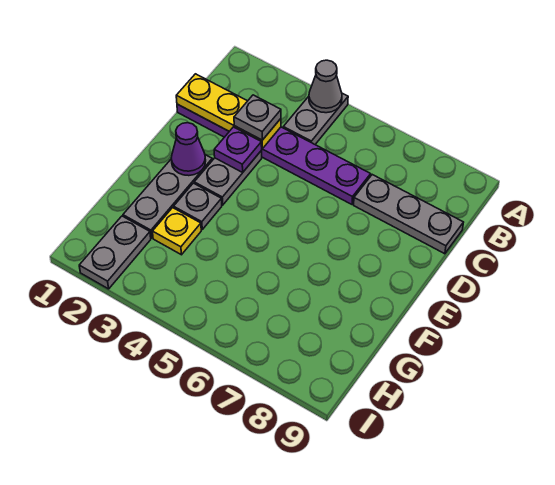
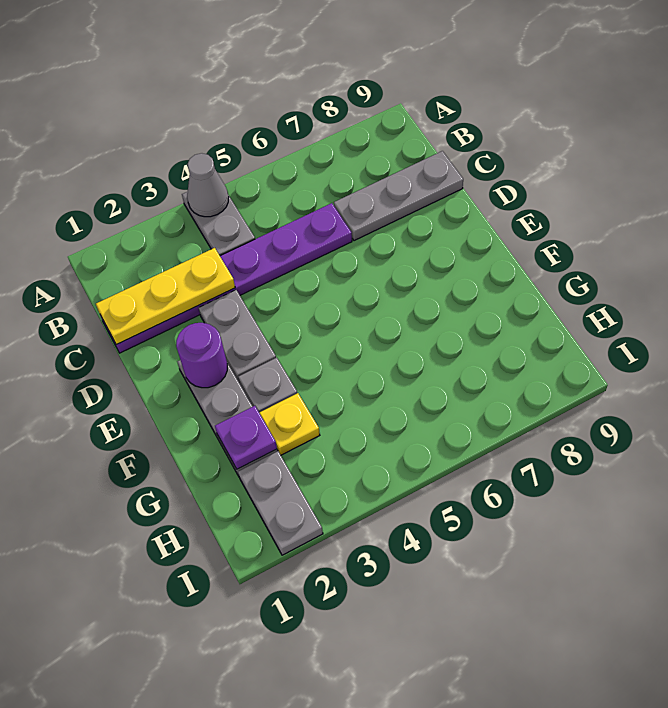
grey 1x1 plate [234,95,281,140] -> none
purple 1x1 plate [214,127,262,172] -> purple 1x1 plate moved to [215,406,277,469]
purple 1x1 cone [171,123,206,176] -> purple 1x1 round brick [176,323,227,388]

